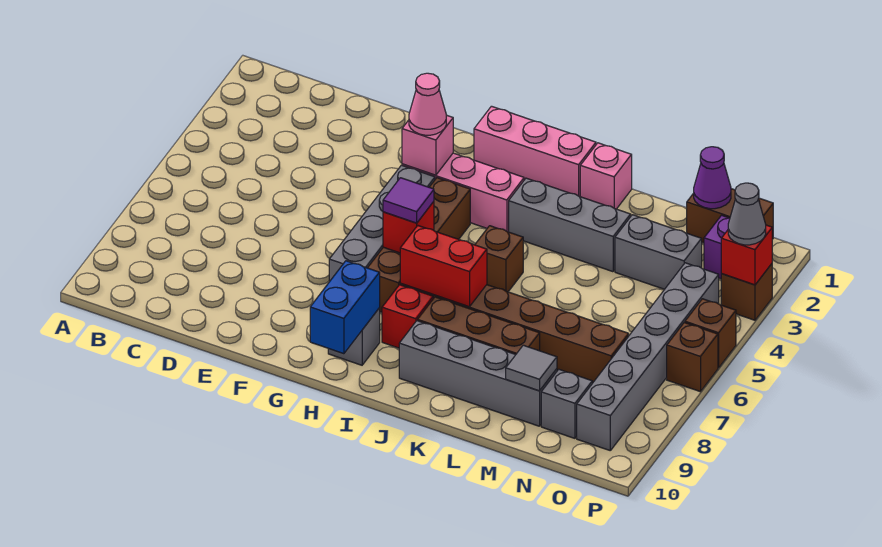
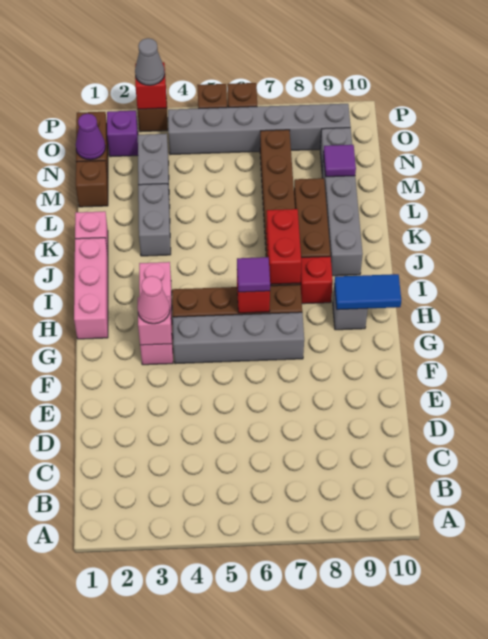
blue 1x2 brick [310,261,380,354] -> blue 1x2 tile [334,274,401,310]
grey 1x3 brick [509,178,631,272] -> grey 1x2 brick [138,184,171,256]
brown 1x1 brick [475,226,523,292] -> brown 1x1 brick moved to [76,161,108,207]
grey 1x1 tile [506,345,557,391] -> purple 1x1 tile [324,145,356,177]

